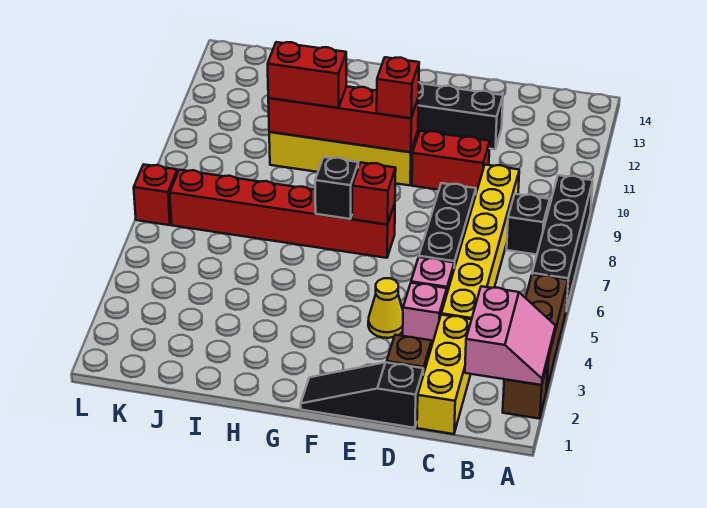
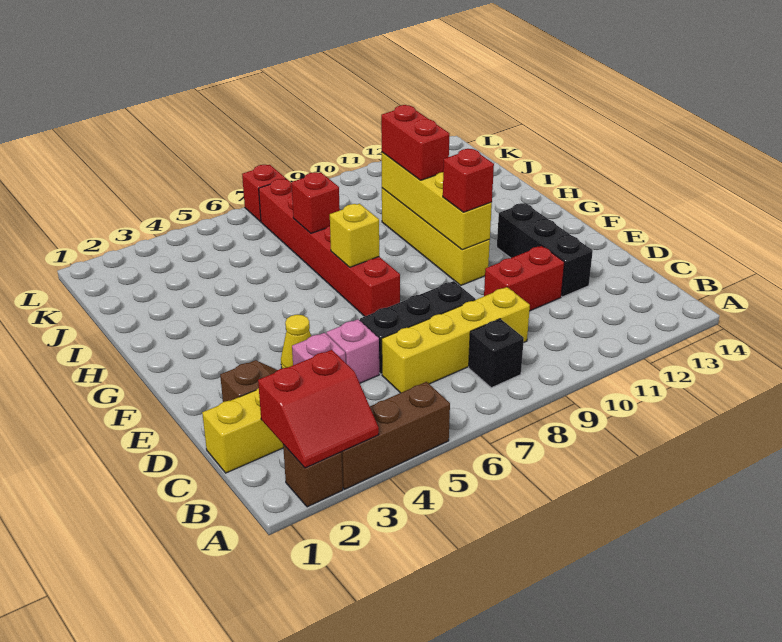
pink 2x2 slope [465,286,555,385] -> red 2x2 slope [258,350,379,468]
black 1x4 brick [532,175,593,310] -> none
yellow 1x6 brick [441,165,519,319] -> yellow 1x4 brick [382,287,530,393]
black 1x3 slope [301,362,423,428] -> none
red 1x2 brick [412,131,490,193] -> red 1x2 brick turned to [484,246,565,311]
red 1x1 brick [352,162,396,225] -> red 1x1 brick moved to [292,172,340,233]
red 1x4 brick [268,86,419,152] -> yellow 1x4 brick [382,152,492,250]
black 1x1 brick [315,157,358,219] -> yellow 1x1 brick [330,204,379,267]

